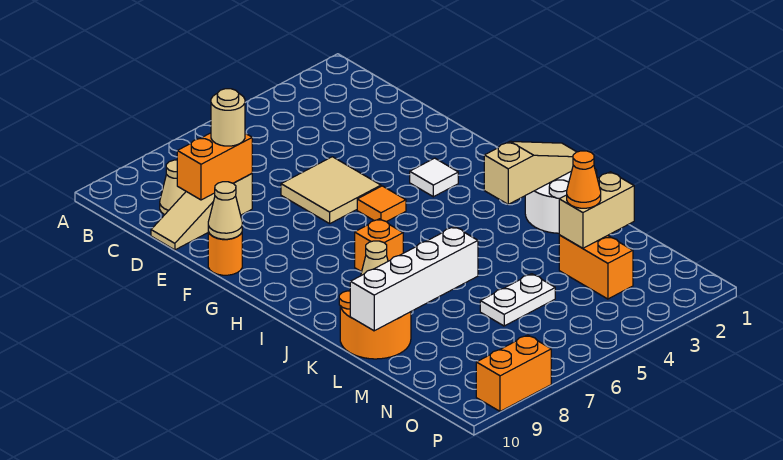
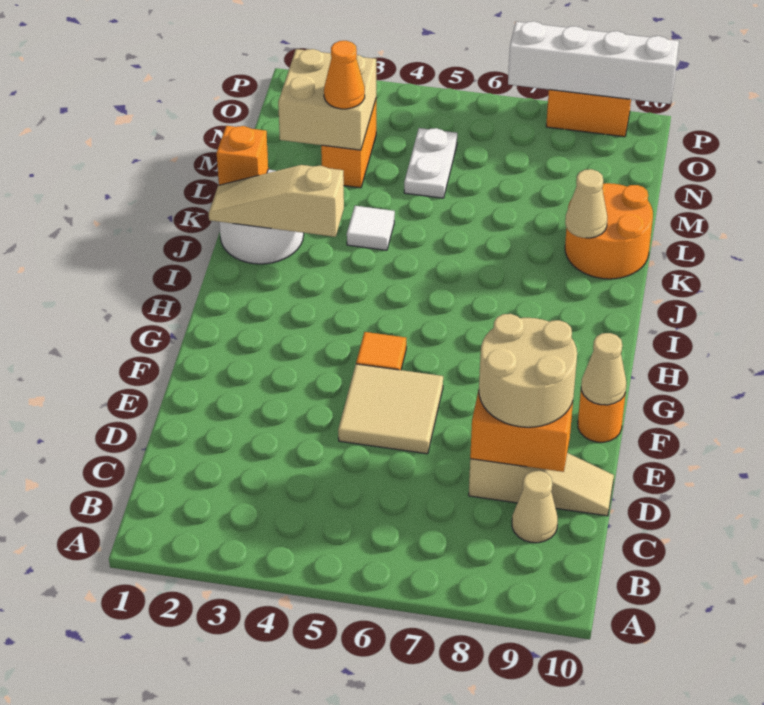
tan 1x1 round brick [211,89,245,146] -> tan 2x2 round brick [479,314,577,427]
white 1x1 tile [410,158,458,197] -> white 1x1 tile moved to [347,206,395,250]
orange 1x1 brick [355,219,403,272] -> orange 1x1 brick moved to [217,126,268,185]
white 1x4 brick [350,227,478,331] -> white 1x4 brick moved to [508,21,679,104]
tan 1x2 brick [559,172,634,248] -> tan 2x2 brick [278,49,376,150]
white 1x2 plate [480,274,555,326] -> white 1x2 plate turned to [404,128,457,198]

